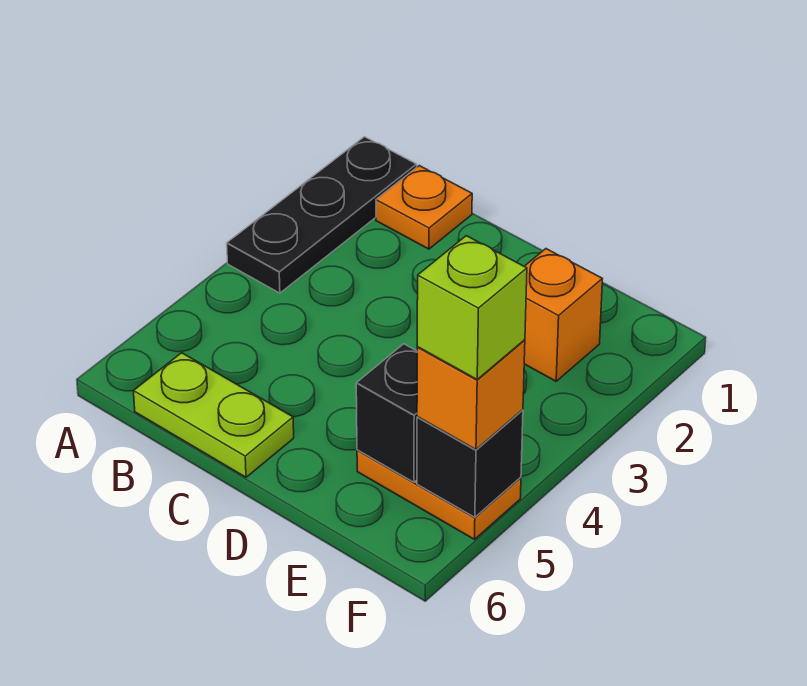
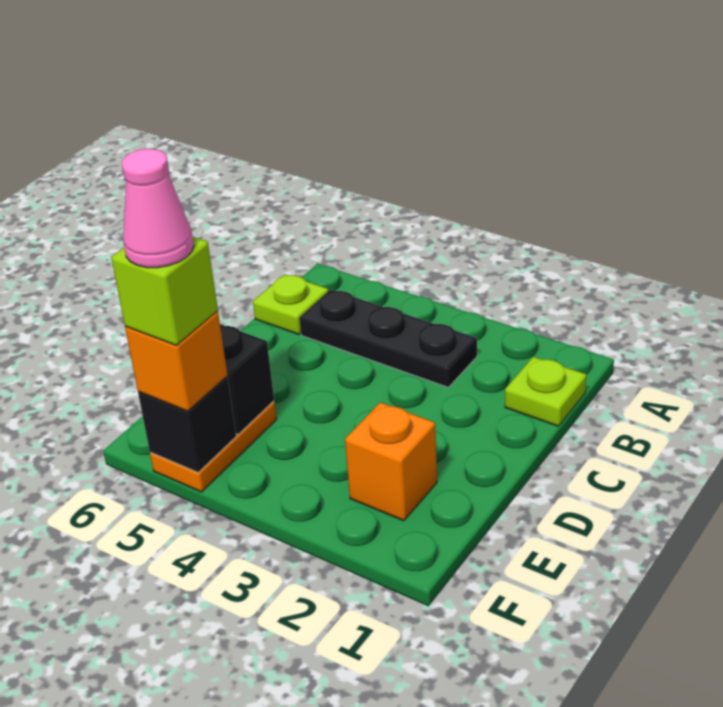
black 1x3 plate [227,137,417,293] -> black 1x3 plate moved to [300,290,477,387]
orange 1x1 plate [376,166,472,249] -> lime 1x1 plate [505,357,586,426]
lime 1x2 plate [134,353,294,477] -> lime 1x1 plate [253,274,328,335]
none -> pink 1x1 cone [122,149,194,268]

